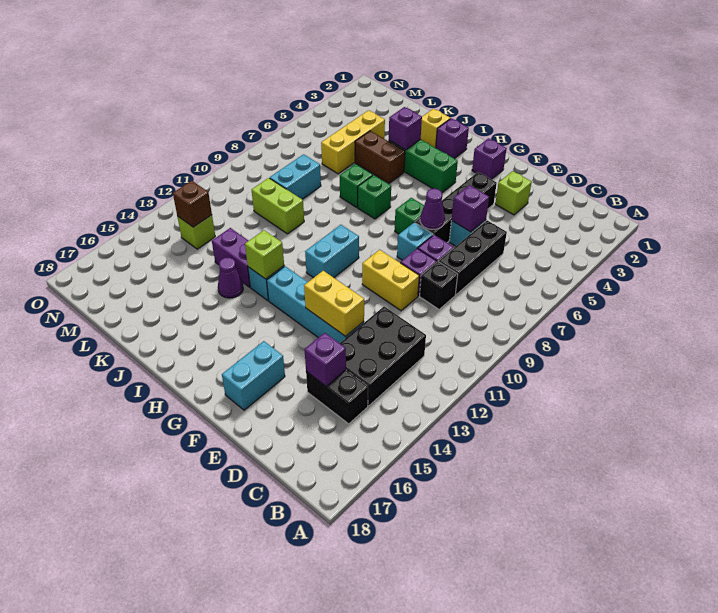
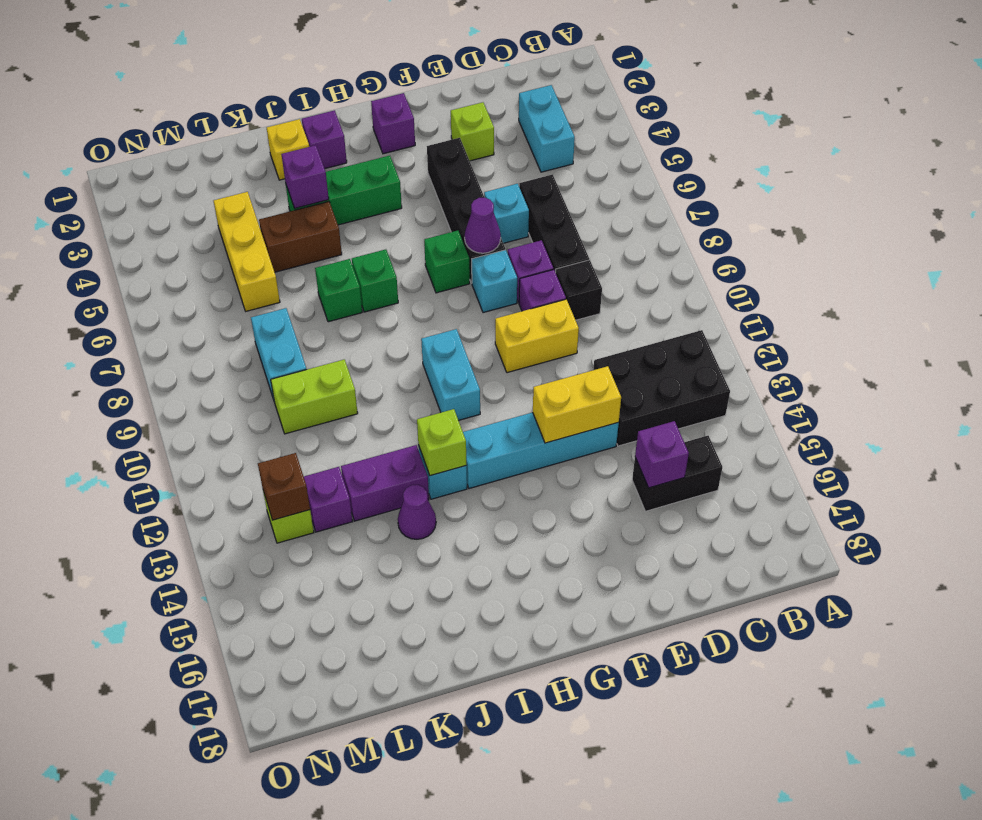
black 2x3 brick [340,307,426,406] -> black 2x3 brick turned to [593,330,730,446]
purple 1x1 brick [451,185,489,232] -> purple 1x1 brick moved to [304,467,353,532]
cyan 1x2 brick [222,341,285,410] -> cyan 1x2 brick moved to [519,85,575,172]

